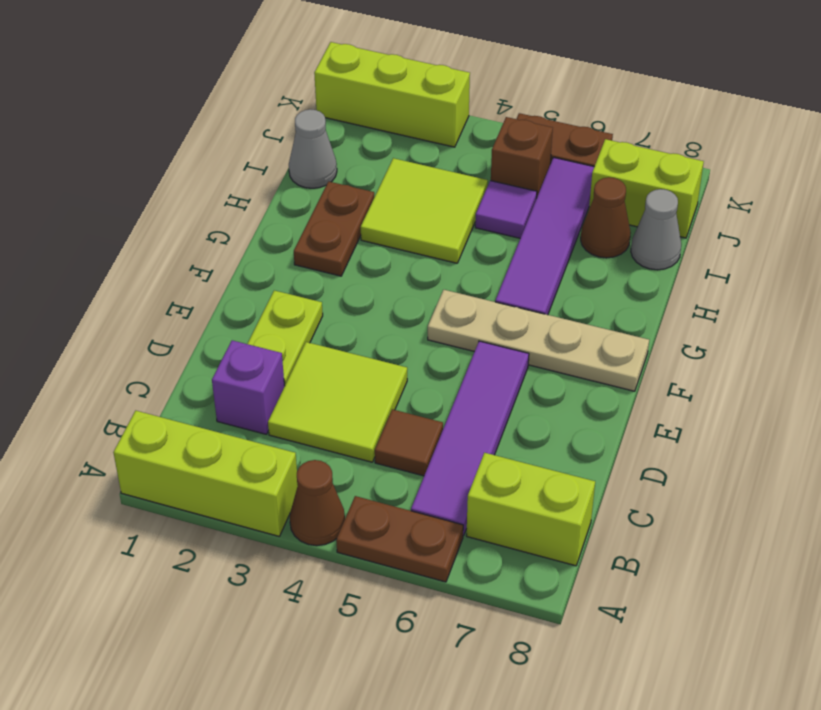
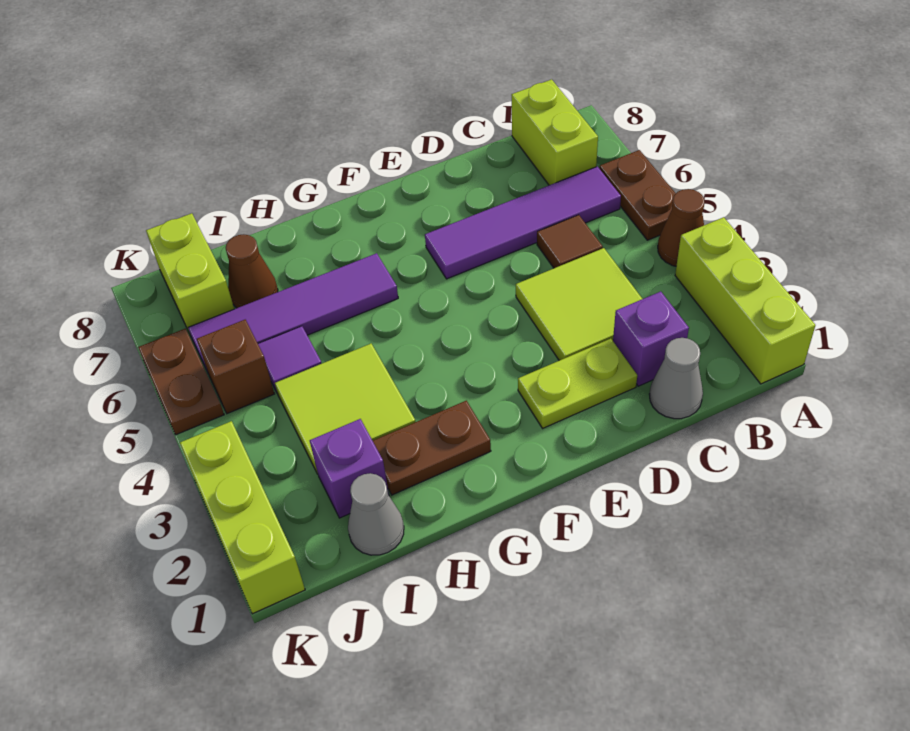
tan 1x4 plate [428,290,649,391] -> none
none -> purple 1x1 brick [310,419,389,518]
grey 1x1 cone [631,189,681,270] -> grey 1x1 cone moved to [649,338,703,419]

